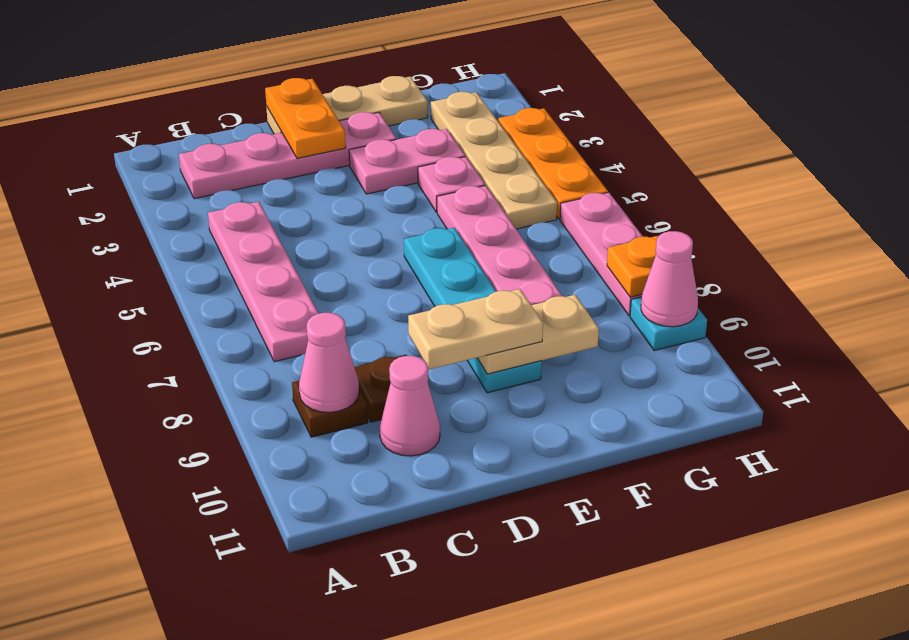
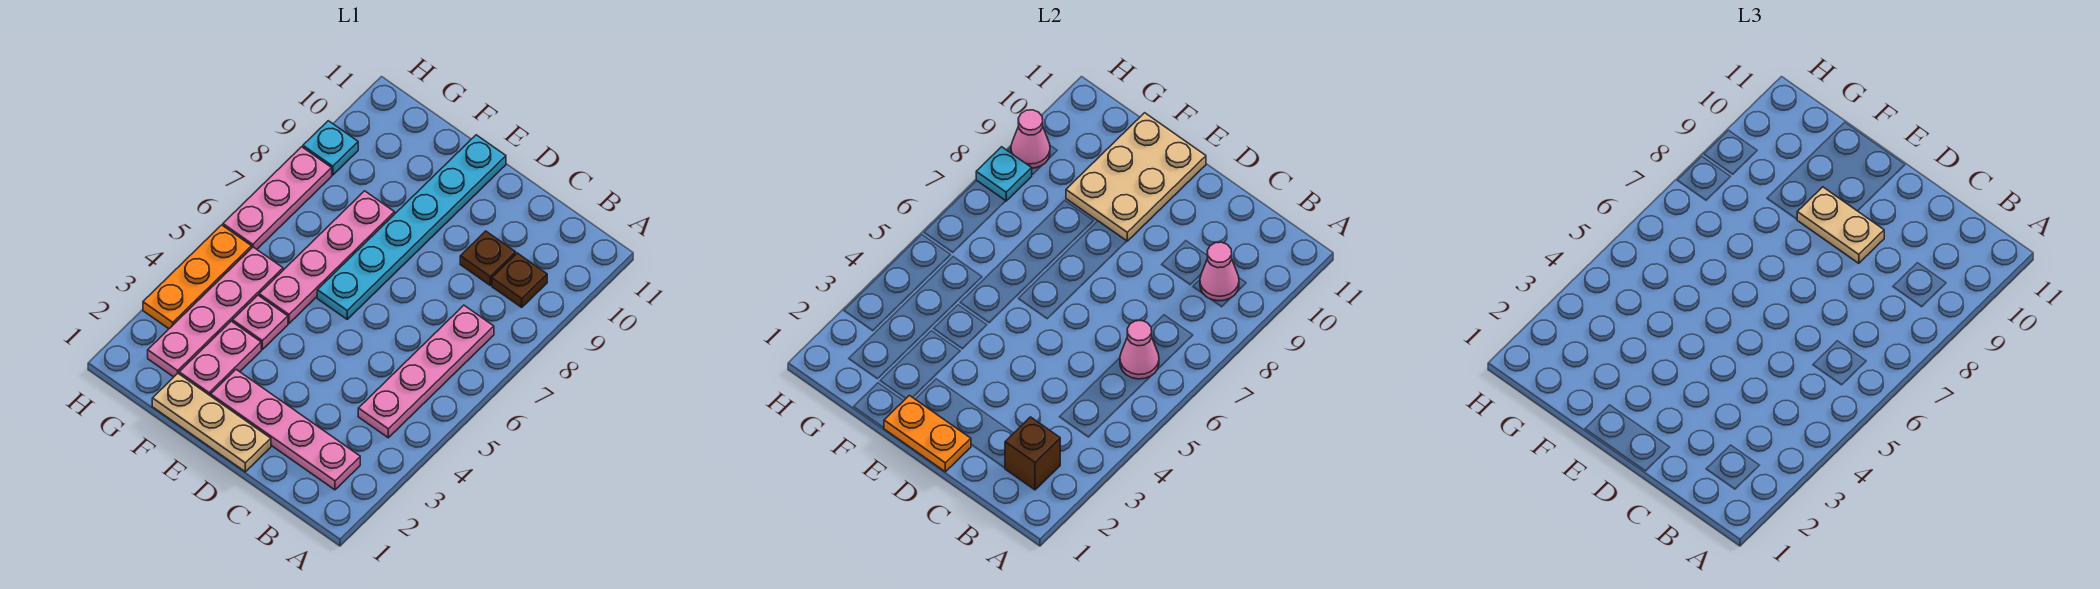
none -> brown 1x1 brick [1005,417,1060,490]
pink 1x1 cone [380,356,440,456] -> pink 1x1 cone moved to [1120,321,1159,379]
orange 1x2 plate [265,78,346,159] -> orange 1x2 plate turned to [884,395,971,472]
pink 1x2 plate [349,129,465,194] -> pink 1x2 plate turned to [179,321,261,396]
cyan 1x4 plate [404,228,542,393] -> cyan 1x6 plate [317,135,506,319]
tan 1x2 plate [478,295,599,374] -> tan 2x3 plate [1066,113,1206,241]
tan 1x4 plate [431,92,557,229] -> pink 1x4 plate [148,247,283,377]
orange 1x1 plate [607,236,658,297] -> cyan 1x1 plate [976,147,1032,201]

